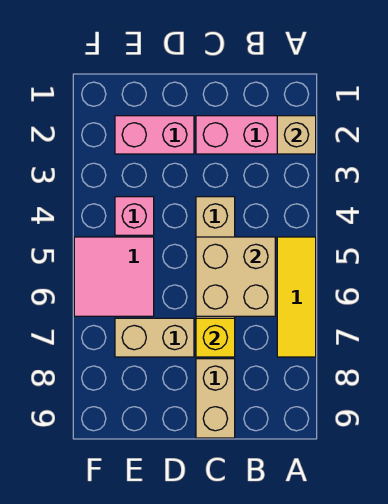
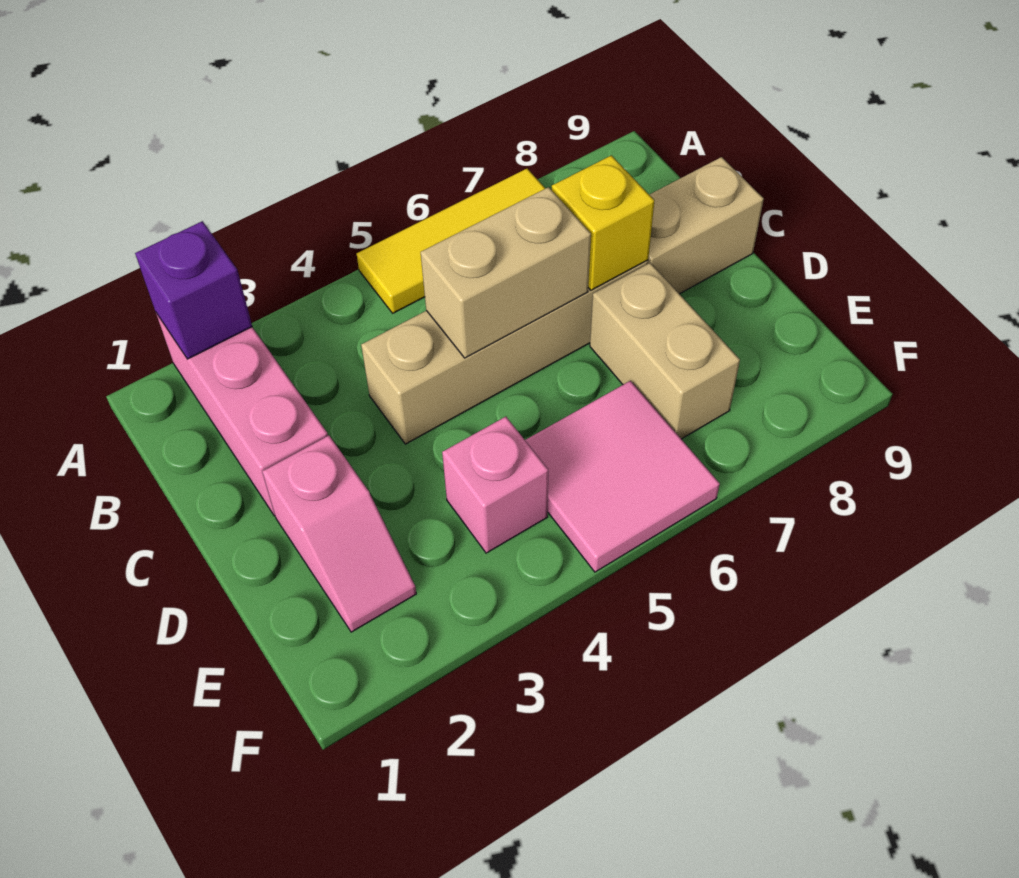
tan 1x1 brick [277,116,316,154] -> purple 1x1 brick [135,221,252,359]
tan 2x2 brick [196,237,275,316] -> tan 1x2 brick [421,187,591,358]
pink 1x2 brick [115,116,194,154] -> pink 1x2 slope [262,436,416,632]

